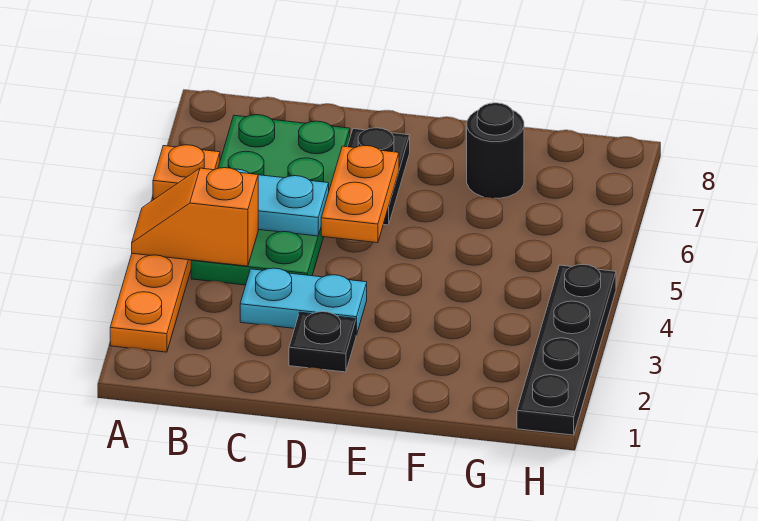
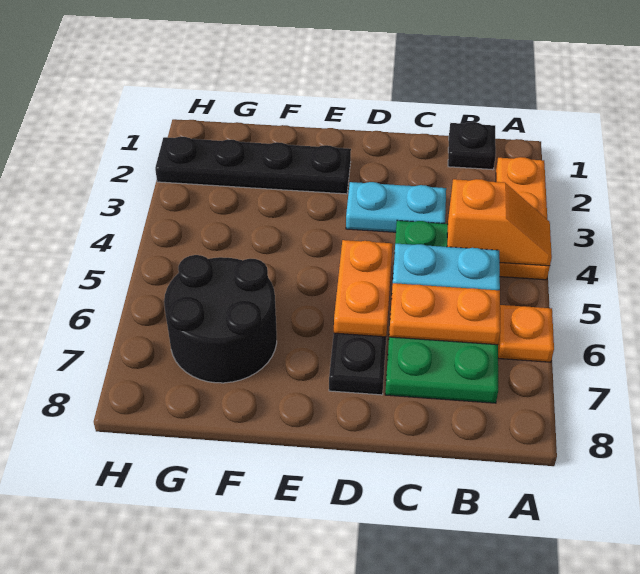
none -> orange 1x2 plate [389,283,501,345]
black 1x1 plate [289,312,356,372] -> black 1x1 plate moved to [448,122,496,170]
black 1x1 round brick [467,103,524,198] -> black 2x2 round brick [164,255,277,383]
black 1x4 plate [517,264,616,435] -> black 1x4 plate turned to [155,137,351,194]

